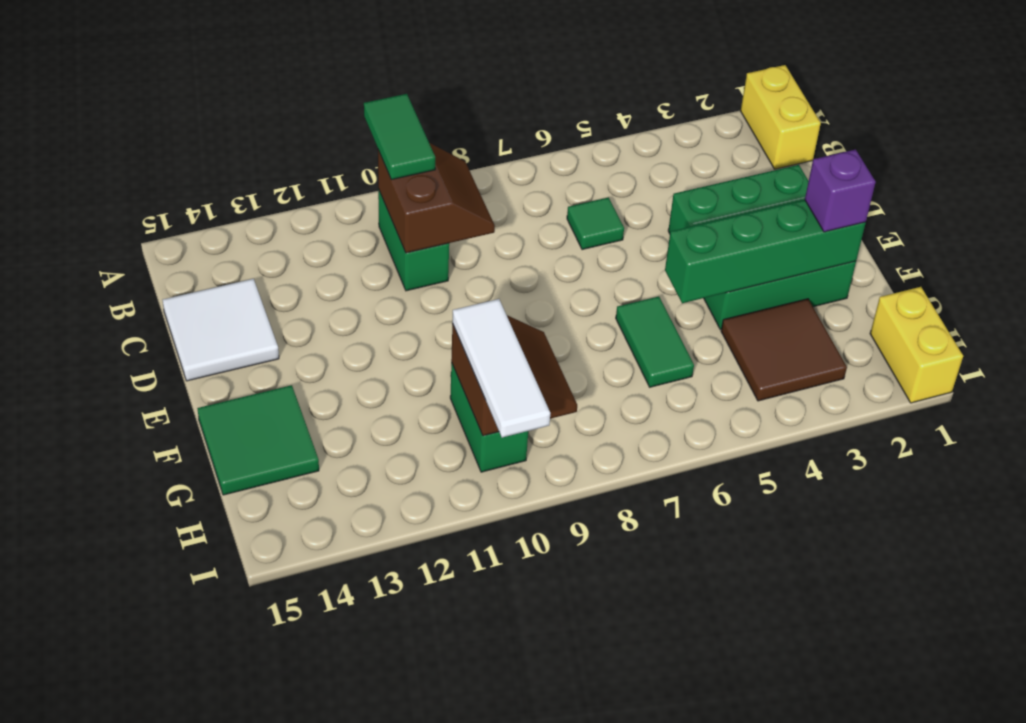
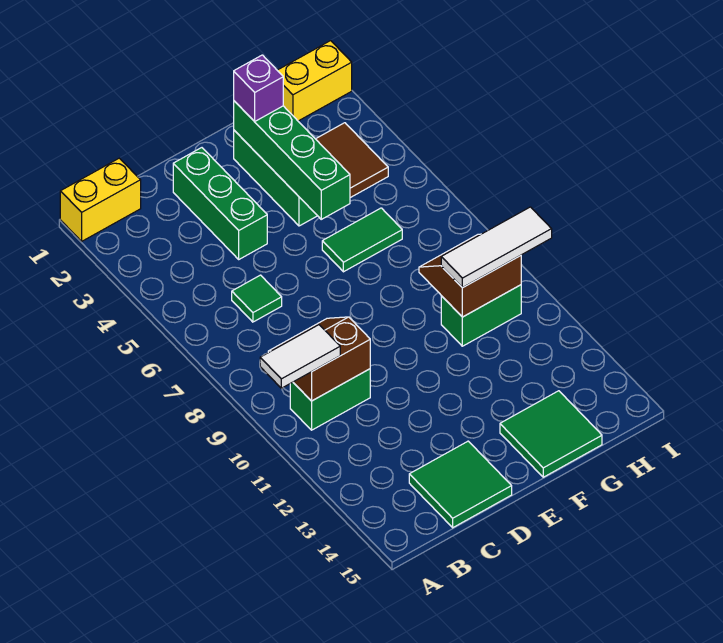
green 1x2 tile [364,94,435,180] -> white 1x2 tile [260,325,340,388]
white 2x2 tile [163,279,279,381] -> green 2x2 tile [409,441,512,528]

